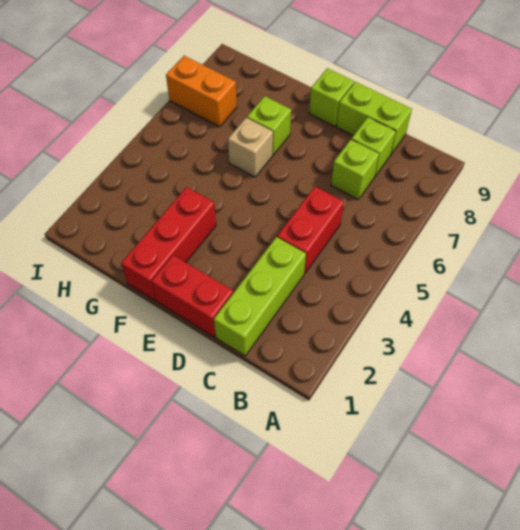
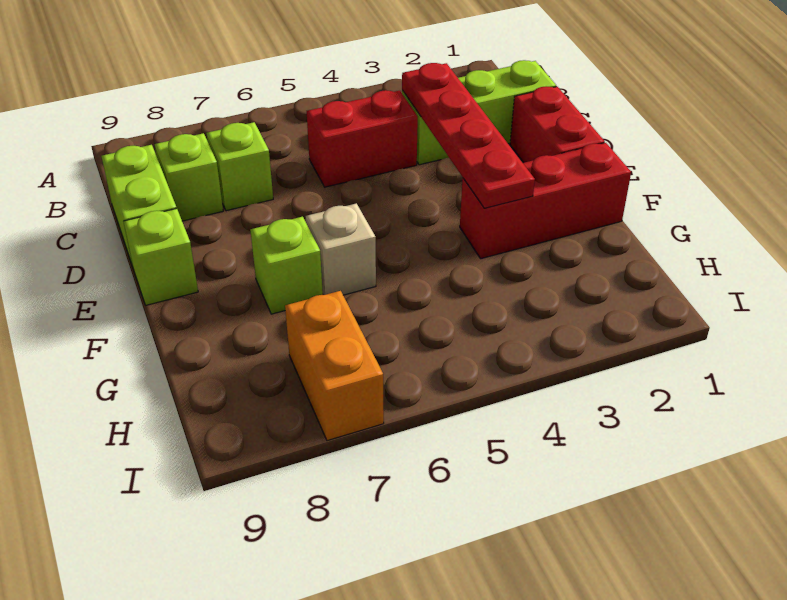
none -> red 1x4 plate [402,63,535,208]

